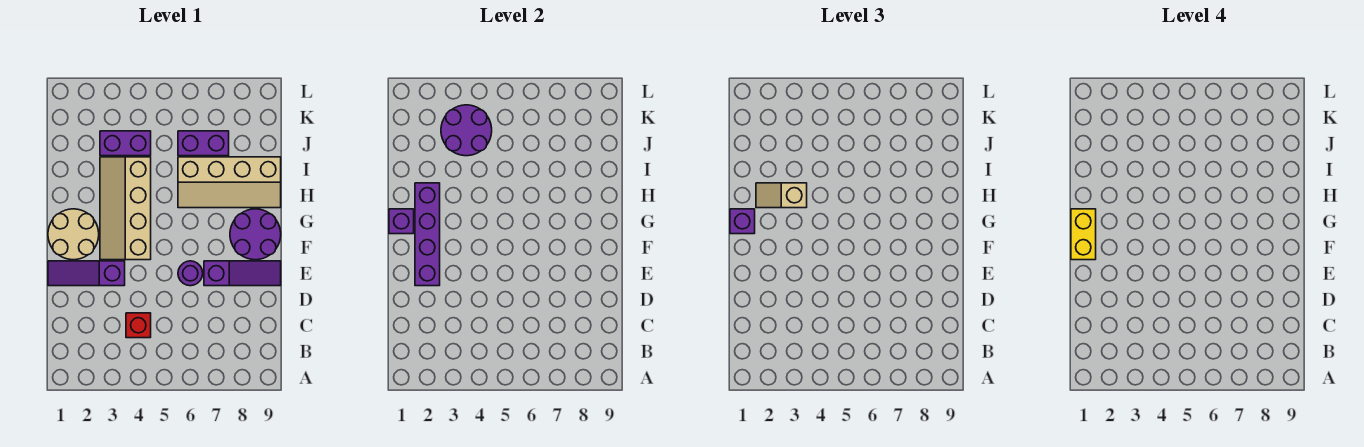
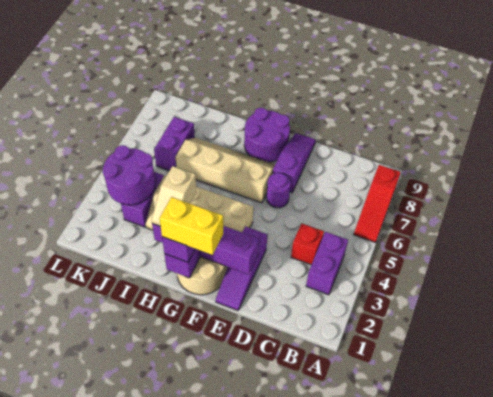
none -> red 1x3 slope [354,165,401,242]
none -> purple 1x2 brick [306,232,348,295]
tan 2x4 slope [178,157,281,208] -> tan 2x4 slope turned to [176,138,275,203]

